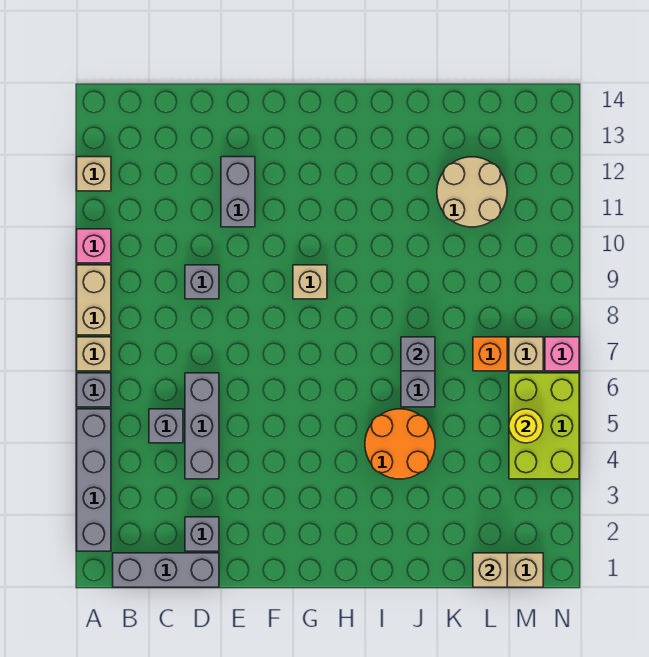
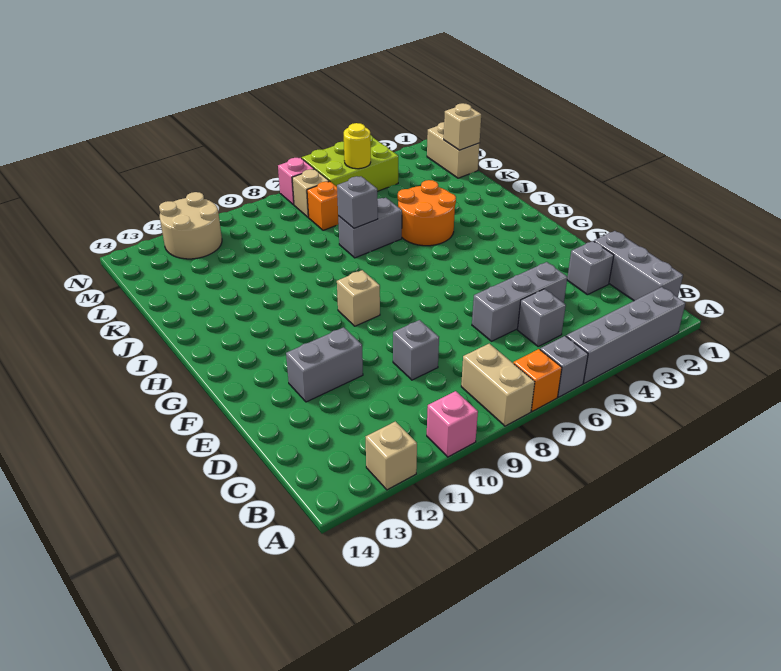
tan 1x1 brick [77,337,111,371] -> orange 1x1 brick [513,349,562,411]
tan 1x2 brick [77,265,111,335] -> tan 1x2 brick turned to [461,344,535,426]
tan 2x2 round brick [437,157,507,227] -> tan 2x2 round brick moved to [159,192,222,259]

